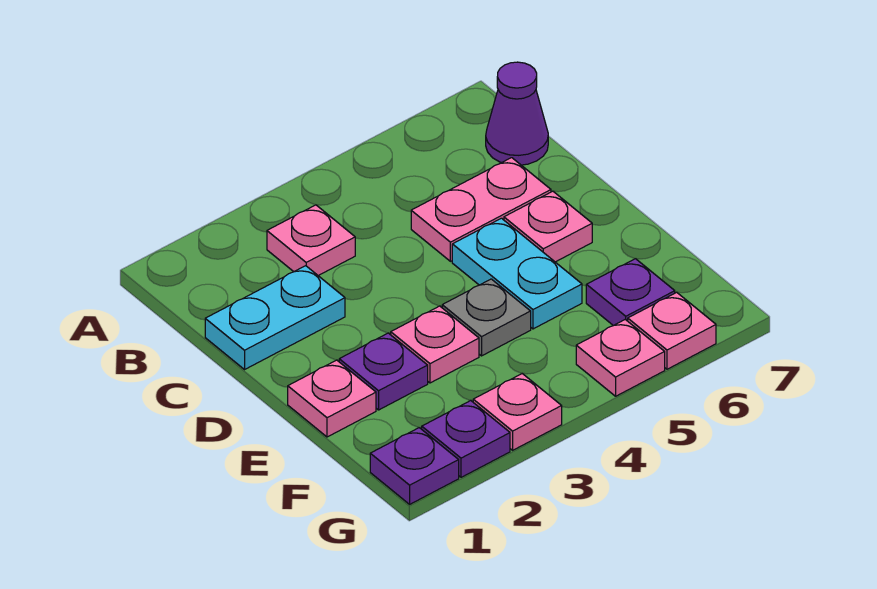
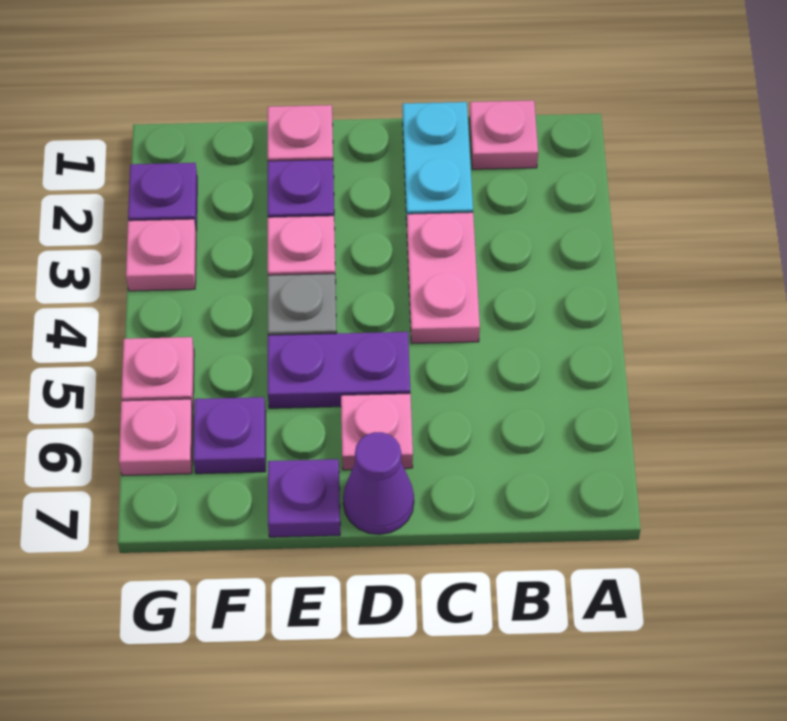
pink 1x1 plate [267,205,355,276] -> pink 1x1 plate moved to [469,100,538,169]
purple 1x1 cone [486,62,548,165] -> purple 1x1 cone moved to [343,432,414,534]
pink 1x2 plate [411,158,551,261] -> pink 1x2 plate moved to [407,212,480,344]
cyan 1x2 plate [452,218,582,329] -> purple 1x2 plate [268,332,410,408]
purple 1x1 plate [370,428,459,504] -> purple 1x1 plate moved to [268,459,340,537]

